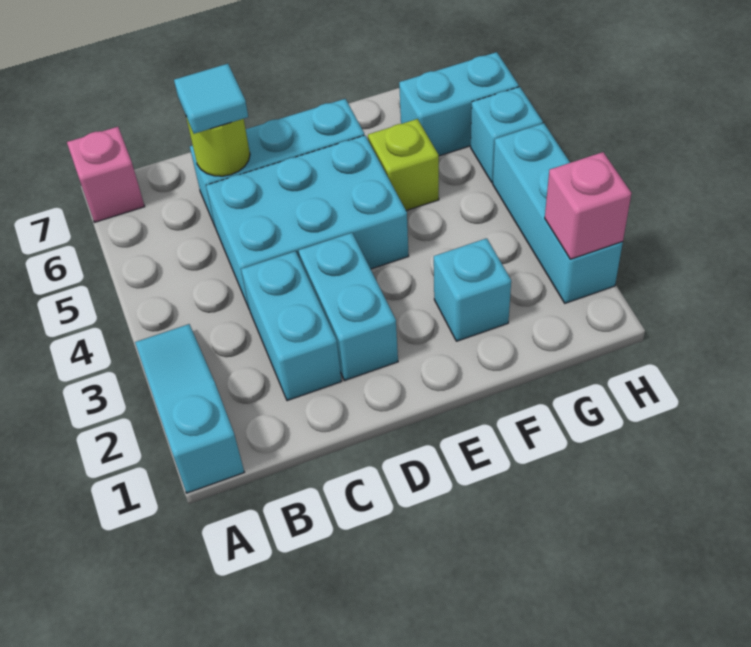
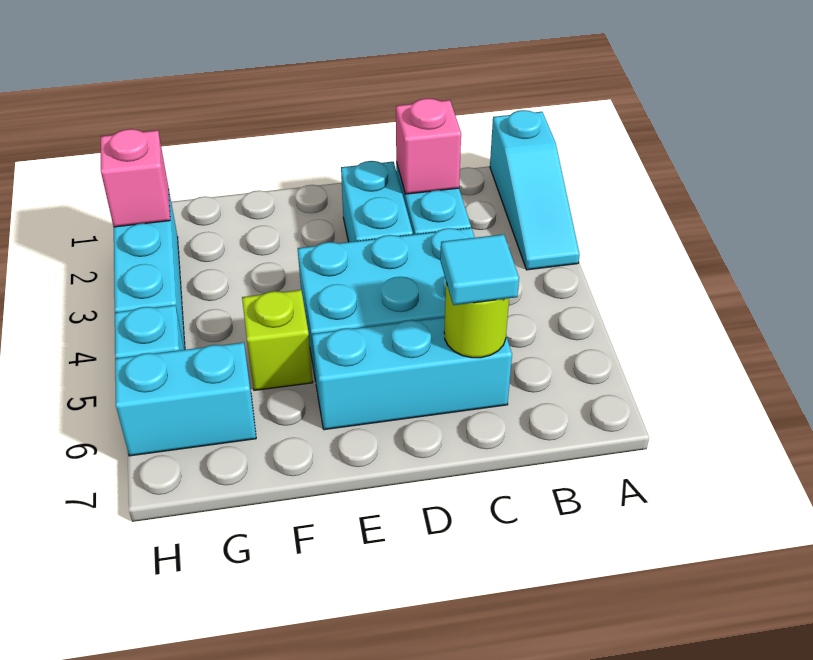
pink 1x1 brick [67,127,145,222] -> pink 1x1 brick moved to [396,98,461,194]
cyan 1x1 brick [434,238,511,341] -> none

